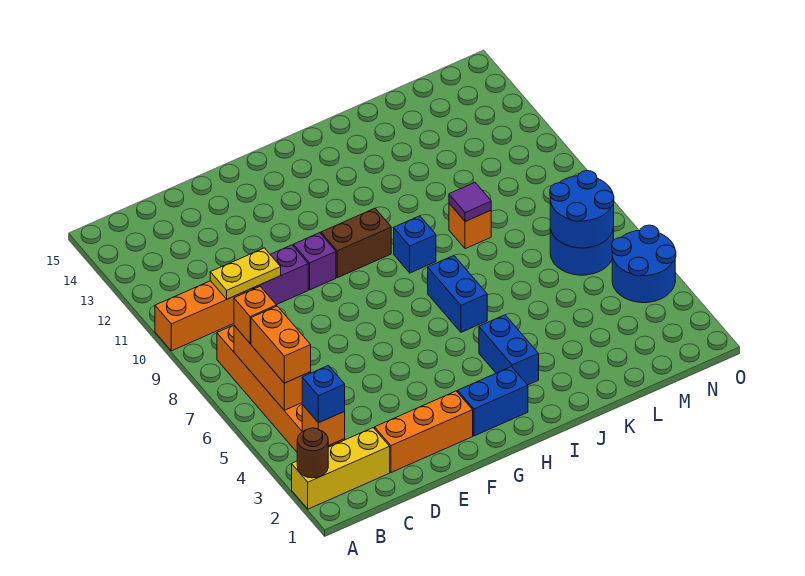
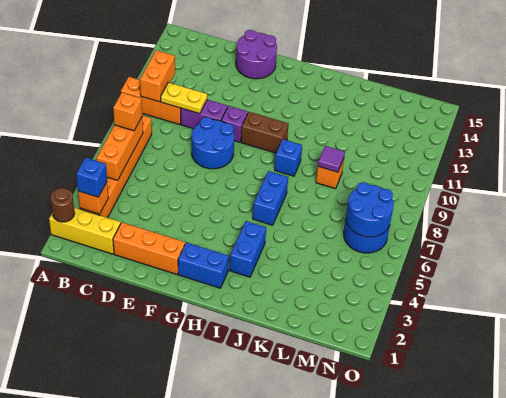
orange 1x2 brick [251,306,311,383] -> orange 1x2 brick moved to [140,50,175,102]
none -> purple 2x2 round brick [236,30,277,79]
blue 2x2 round brick [612,225,676,303] -> blue 2x2 round brick moved to [192,117,234,169]

